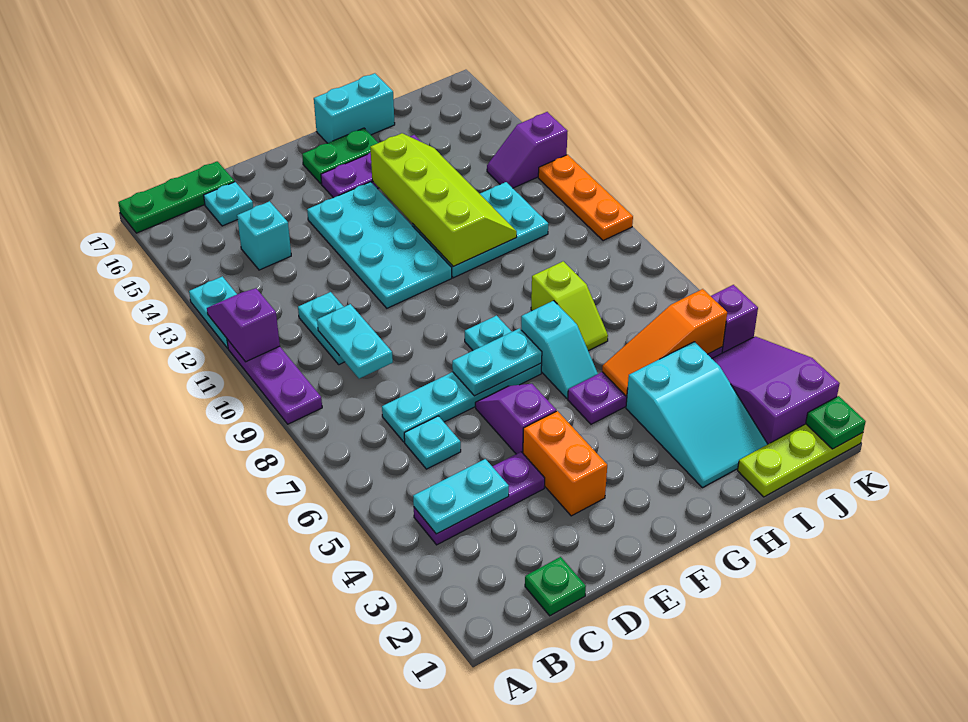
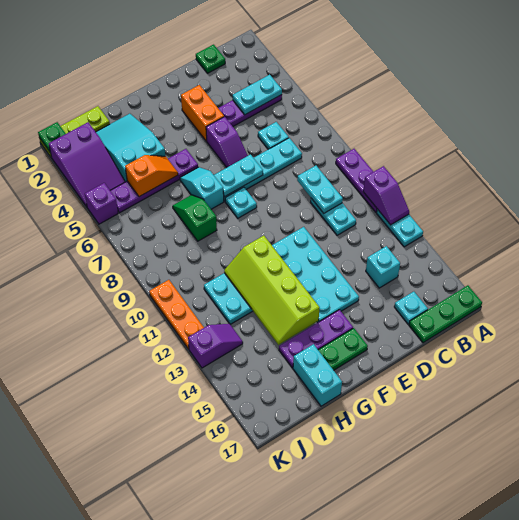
cyan 1x2 brick [314,73,395,143] -> cyan 1x2 brick turned to [293,344,342,406]
orange 1x3 slope [602,289,727,396] -> orange 1x2 slope [125,155,178,197]
lime 1x2 slope [531,261,608,351] -> green 1x2 slope [173,195,217,241]

